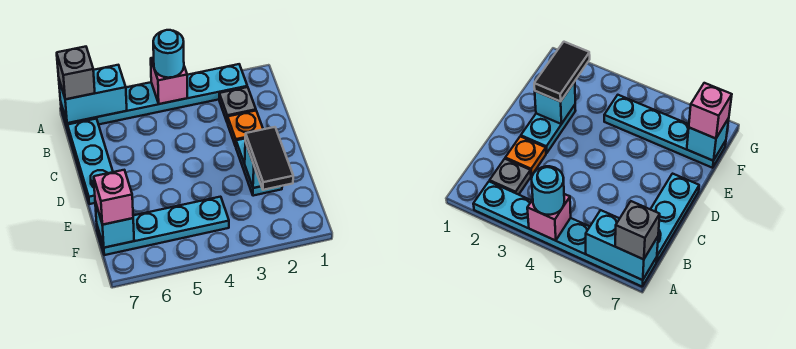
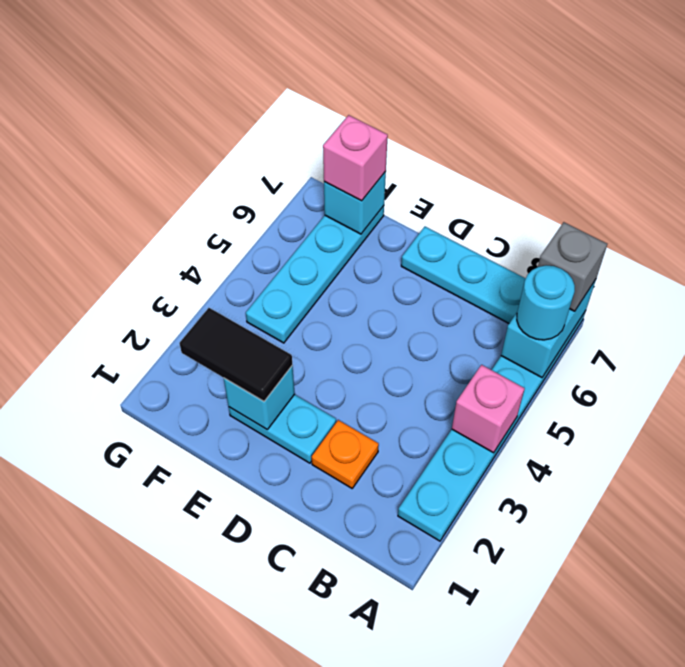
cyan 1x1 round brick [153,30,184,78] -> cyan 1x1 round brick moved to [517,265,575,340]
grey 1x1 plate [219,87,256,123] -> none

